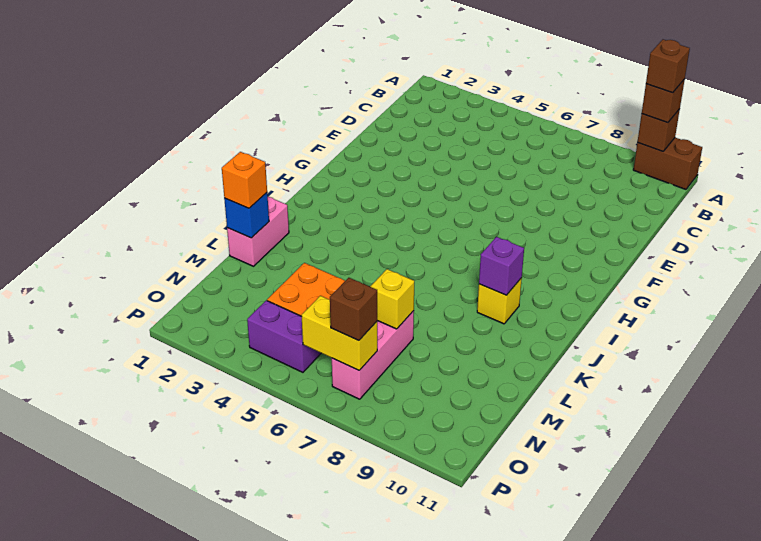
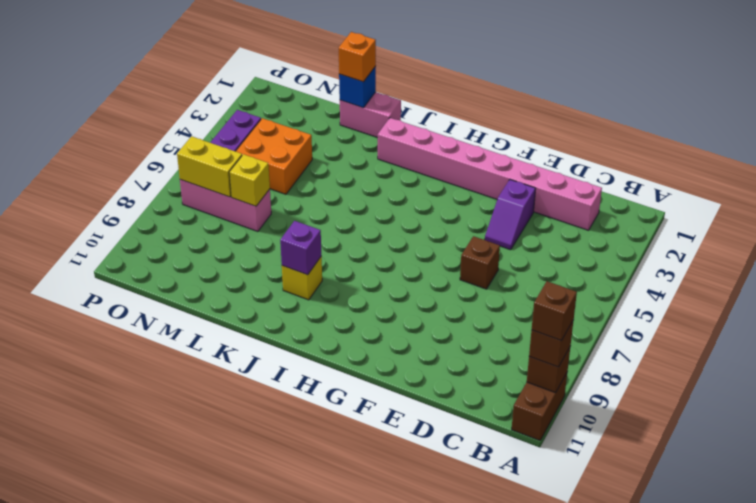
none -> pink 1x8 brick [378,118,602,230]
none -> purple 1x2 slope [485,180,536,250]
yellow 1x2 brick [301,296,377,370] -> yellow 1x2 brick turned to [177,136,242,197]
brown 1x1 brick [330,278,377,341] -> brown 1x1 brick moved to [460,236,500,289]

